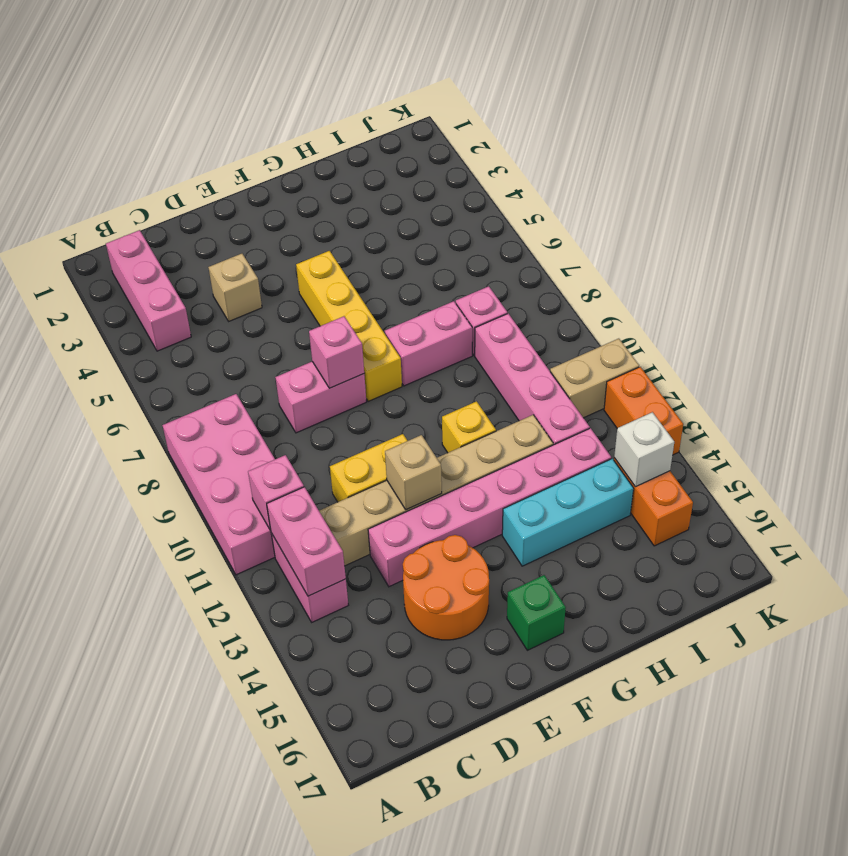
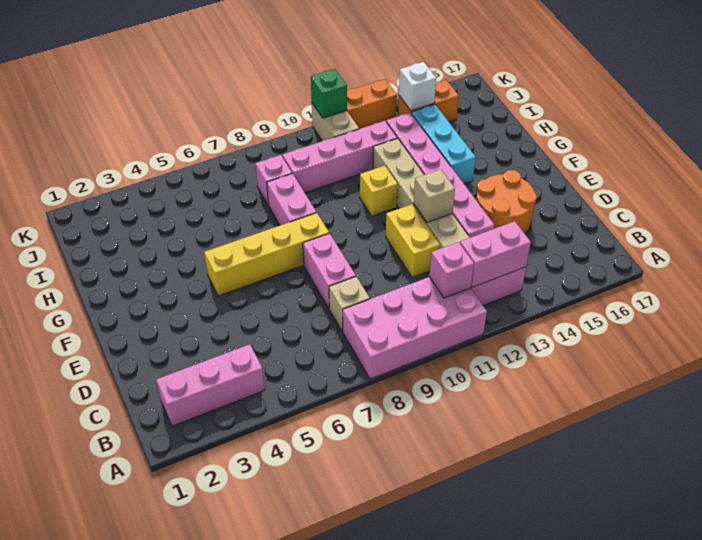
tan 1x1 brick [208,254,262,321] -> tan 1x1 brick moved to [329,277,370,331]
pink 1x1 brick [309,316,364,388] -> none
green 1x1 brick [507,575,566,650] -> green 1x1 brick moved to [311,69,347,118]

